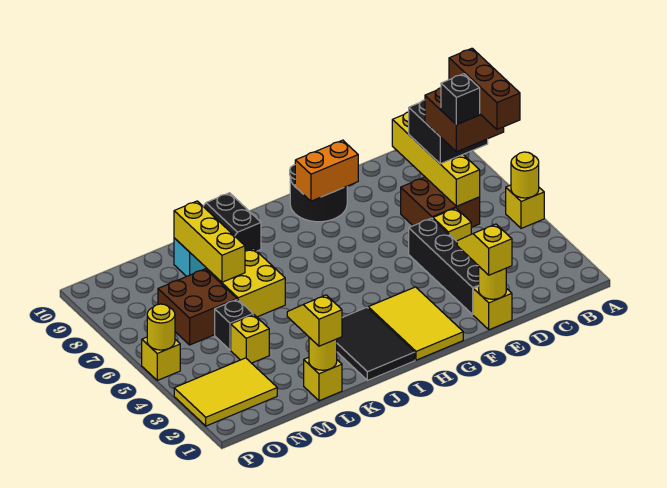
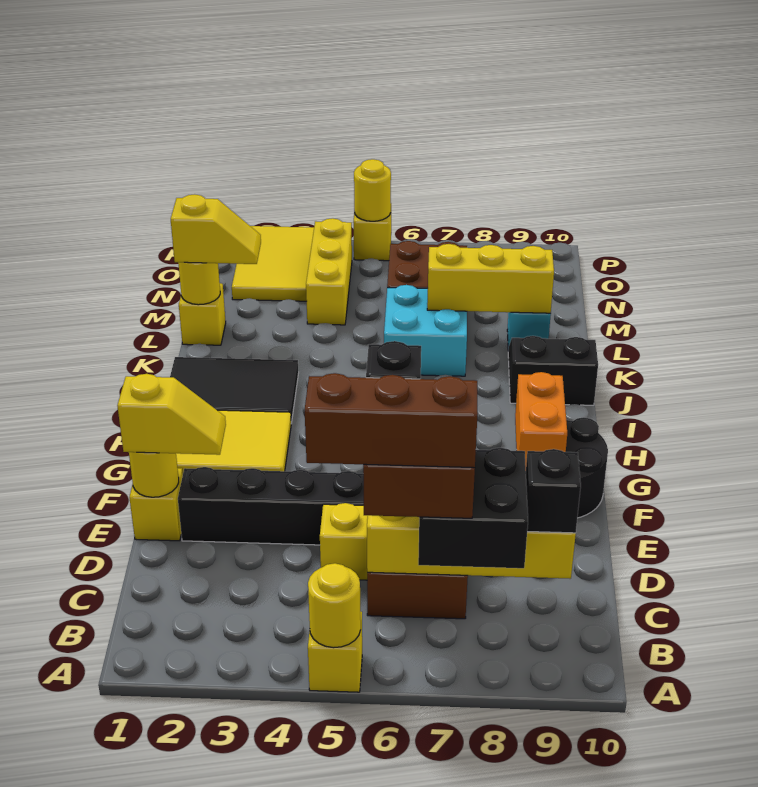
yellow 2x2 brick [207,249,285,317] -> cyan 2x2 brick [384,285,467,376]
yellow 1x1 brick [231,314,269,363] -> yellow 1x3 brick [306,218,352,325]
black 1x1 brick [215,299,253,350] -> black 1x1 brick moved to [526,449,581,533]

